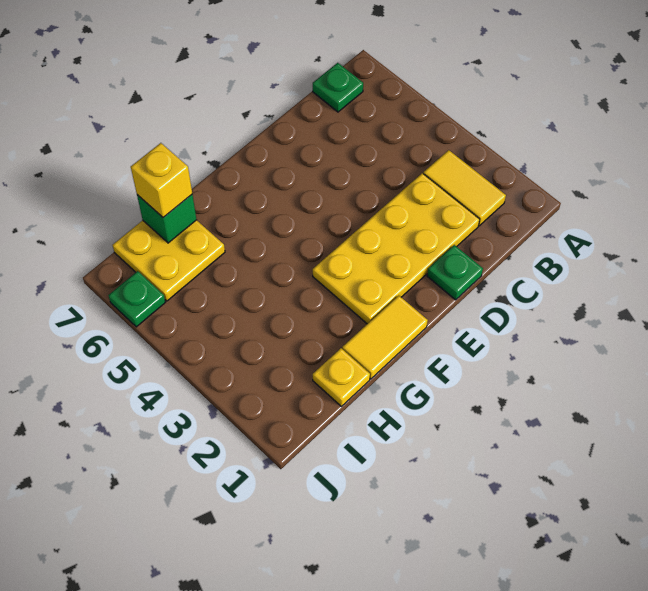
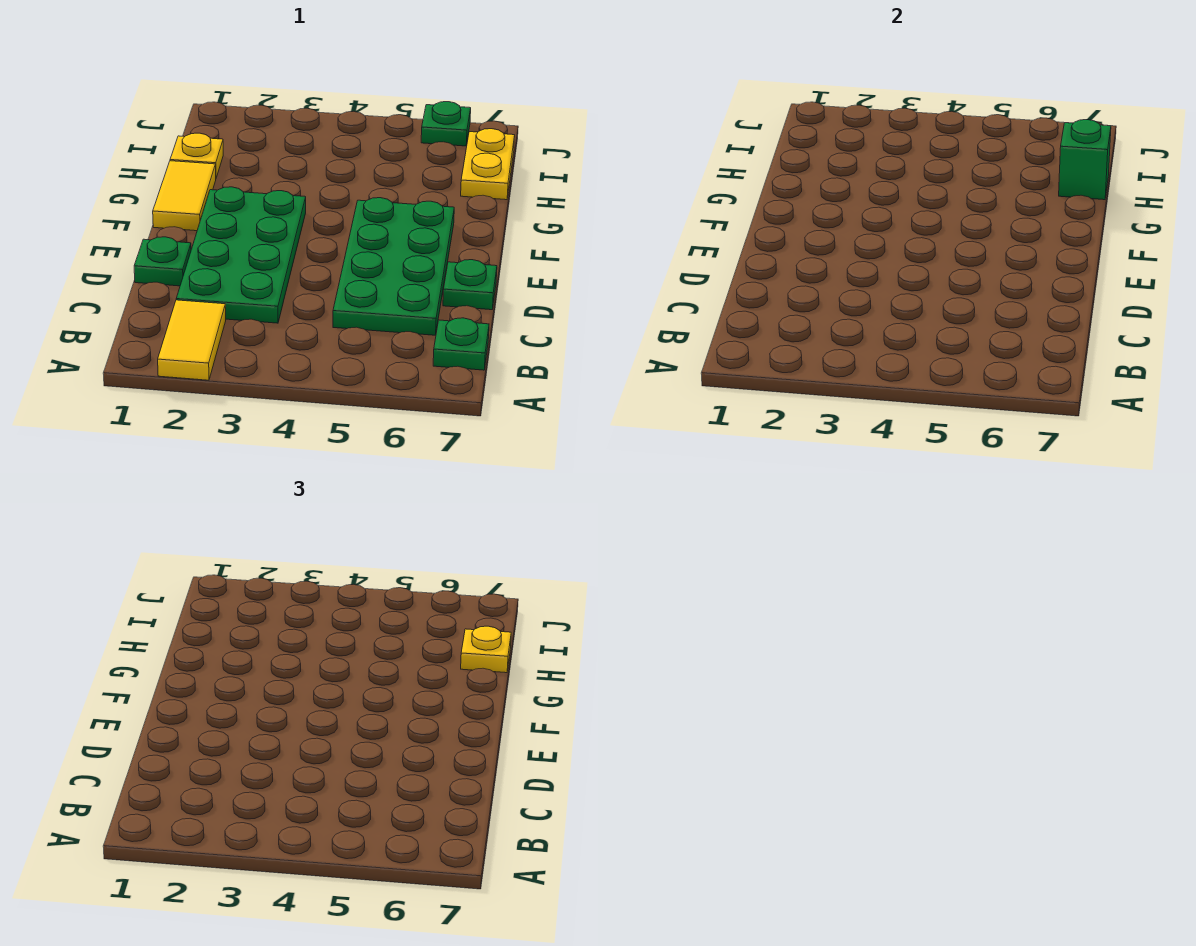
yellow 1x2 tile [423,150,506,226] -> yellow 1x2 tile turned to [158,300,226,380]
yellow 2x4 plate [313,173,480,324] -> green 2x4 plate [176,187,306,323]
none -> green 2x4 plate [333,198,454,335]
none -> green 1x1 plate [443,260,497,310]
yellow 2x2 plate [113,220,225,301] -> yellow 1x2 plate [461,129,515,200]
yellow 1x1 brick [131,143,192,217] -> yellow 1x1 plate [461,626,511,673]

